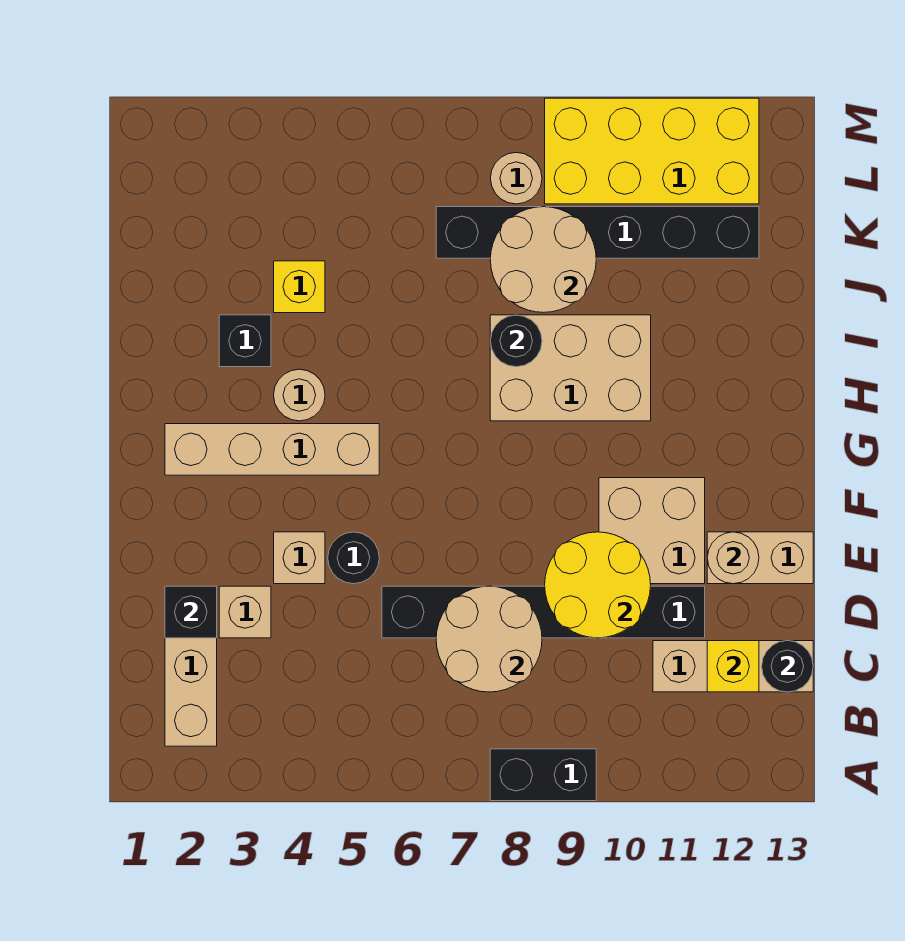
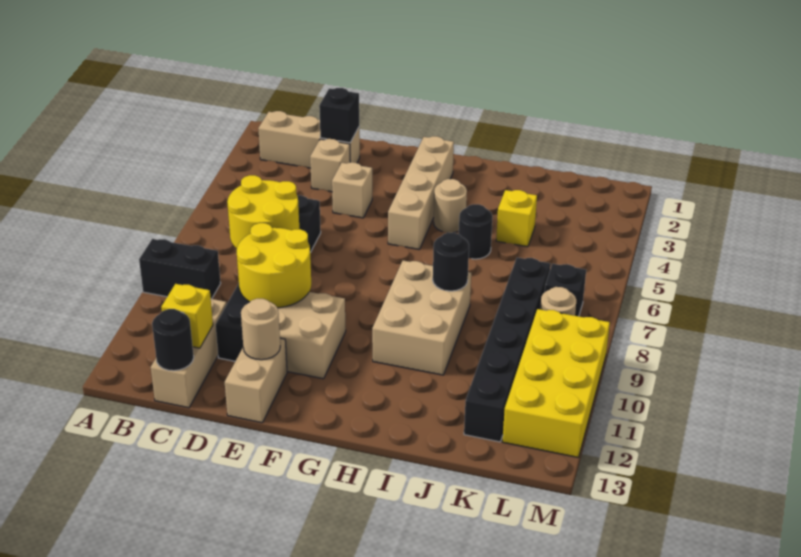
black 1x2 brick [490,749,596,801] -> black 1x2 brick turned to [139,239,221,298]
tan 2x2 round brick [436,586,542,692] -> yellow 2x2 round brick [227,175,299,248]
black 1x1 round brick [328,532,379,584] -> black 1x1 round brick moved to [459,204,493,259]
black 1x1 brick [219,315,271,367] -> black 1x1 brick moved to [545,264,586,316]
tan 2x2 round brick [490,207,596,313] -> none

